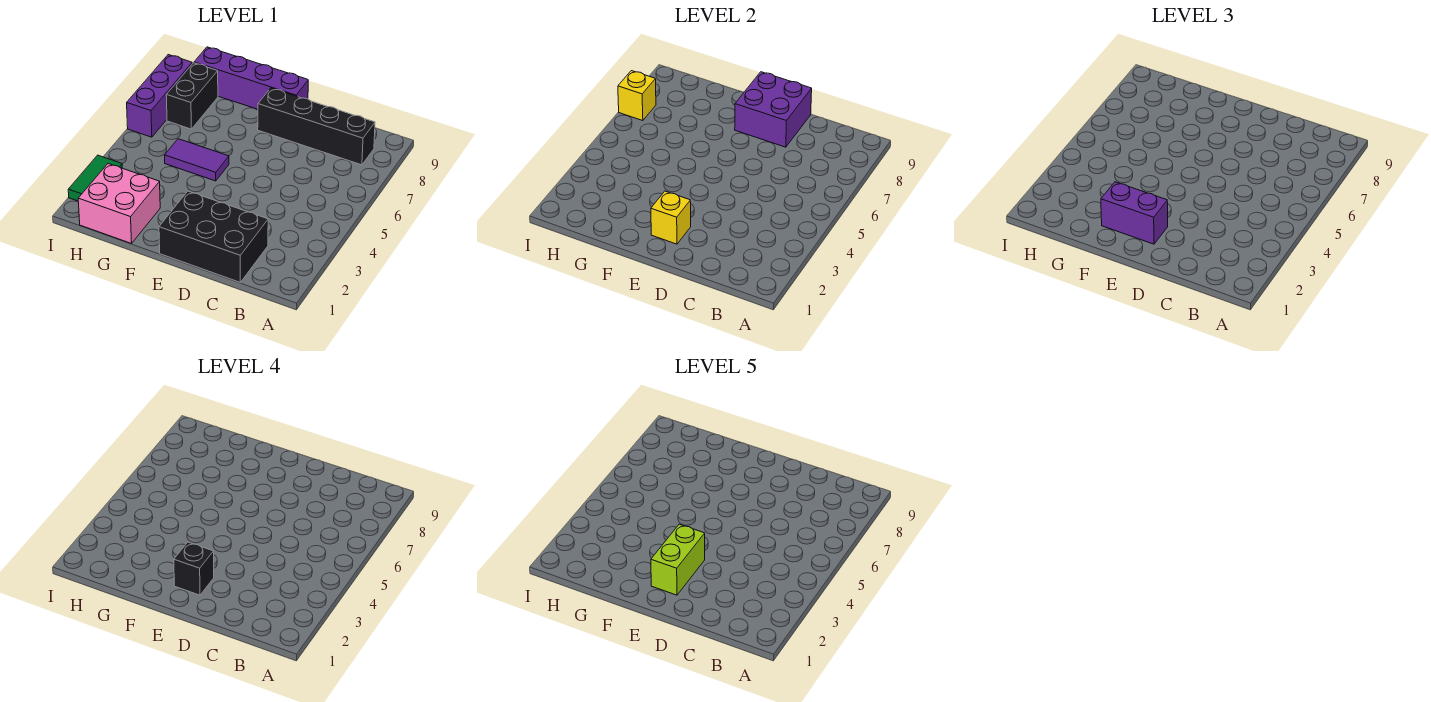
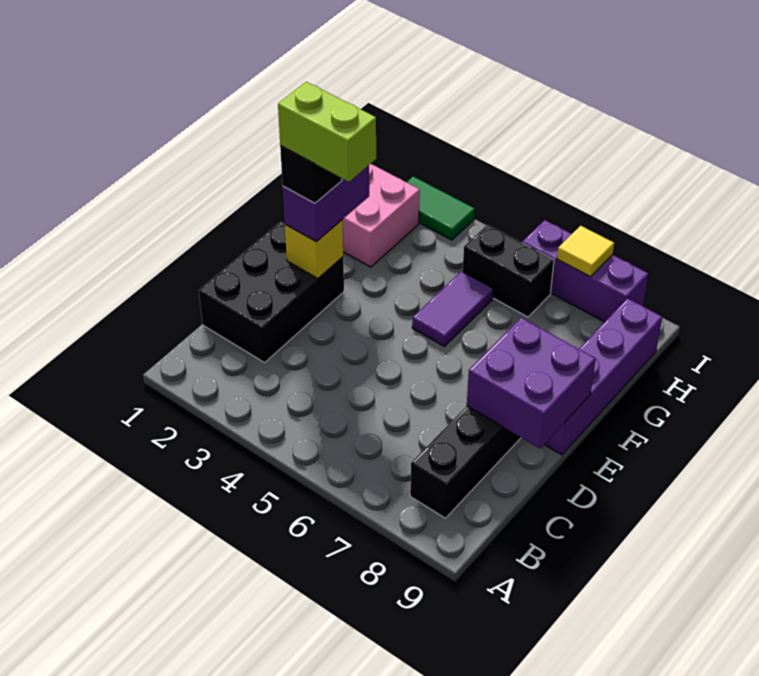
black 1x2 brick [166,63,218,129] -> black 1x2 brick moved to [463,225,554,317]
yellow 1x1 brick [618,71,656,121] -> yellow 1x1 tile [557,226,614,277]

